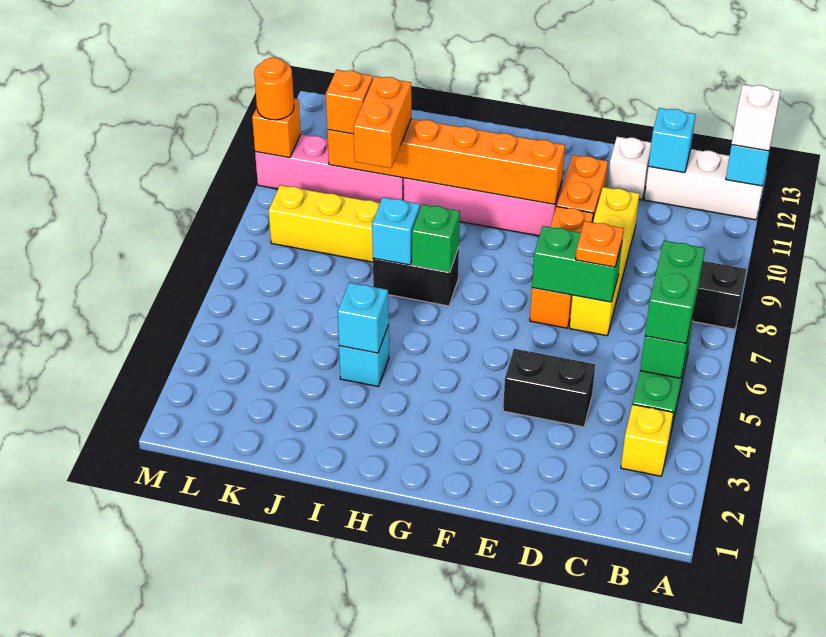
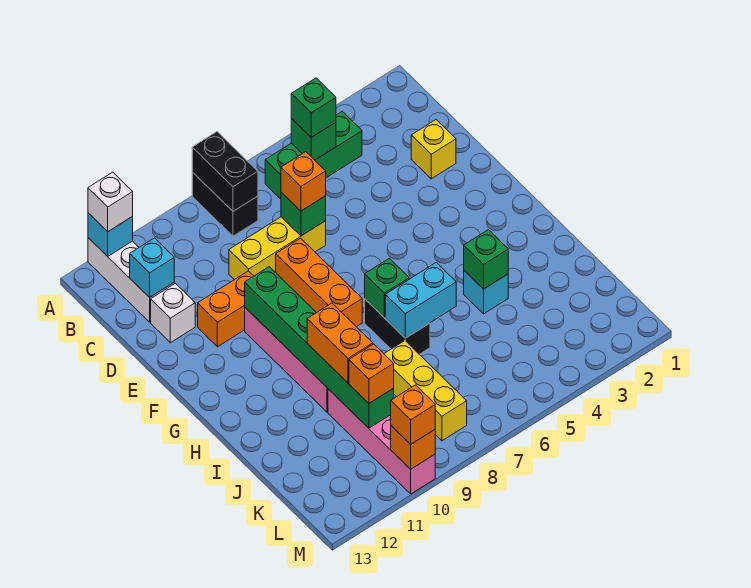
yellow 1x1 brick [621,404,673,476] -> yellow 1x1 brick moved to [411,120,456,179]
green 1x2 brick [645,241,705,344] -> green 1x1 brick [291,78,336,137]
black 1x2 brick [503,349,595,427] -> black 1x2 brick moved to [192,132,258,211]
yellow 1x4 brick [570,187,639,336] -> yellow 1x3 brick [229,217,326,280]
green 1x2 brick [532,226,622,302] -> green 1x1 brick [281,192,326,236]
orange 1x1 plate [576,221,624,267] -> orange 1x1 brick [281,152,326,211]
orange 1x3 brick [530,206,593,328] -> orange 1x3 brick turned to [276,238,362,327]
orange 1x6 brick [327,119,565,204] -> green 1x6 brick [245,267,394,428]
cyan 1x1 brick [338,283,389,353] -> green 1x1 brick [464,230,508,289]
cyan 1x1 brick [372,197,420,265] -> cyan 1x2 brick [385,262,456,338]
orange 1x2 brick [354,76,411,168] -> orange 1x2 brick turned to [307,303,373,383]
orange 1x1 round brick [254,58,294,120] -> orange 1x1 brick [391,385,435,444]

